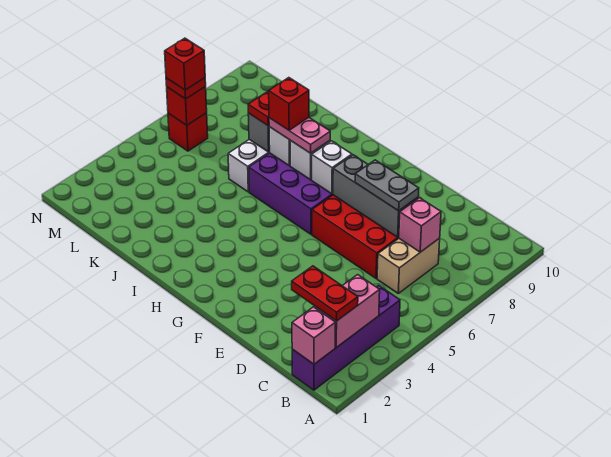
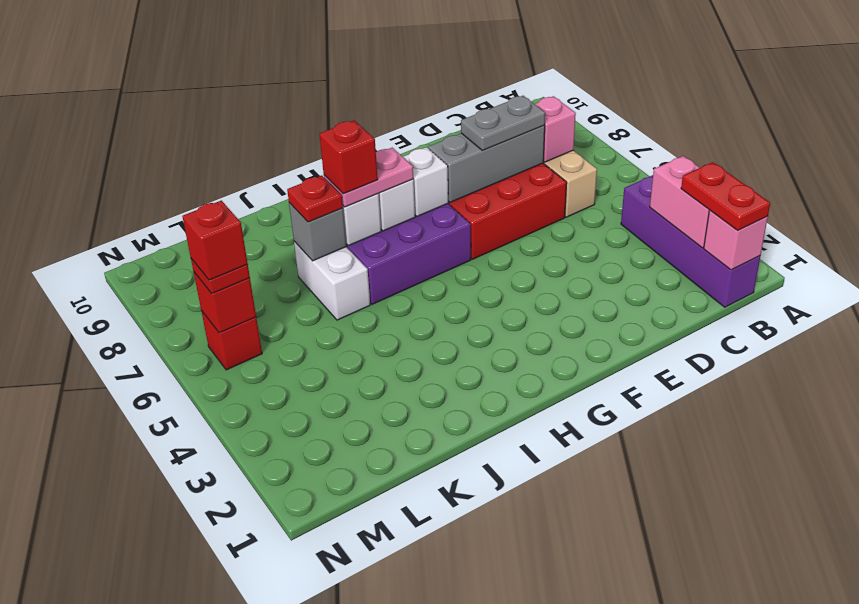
red 1x2 plate [292,266,358,321] -> red 1x2 plate turned to [681,162,770,231]

